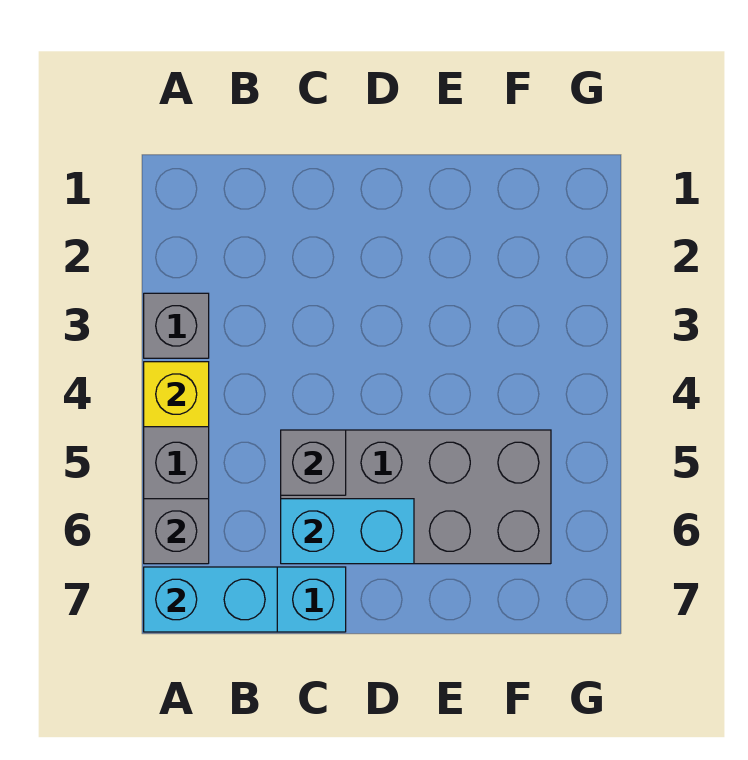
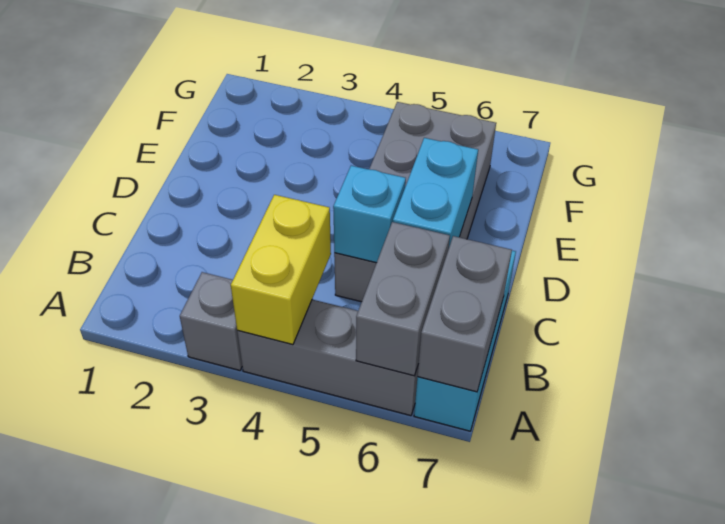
yellow 1x1 brick [144,362,209,427] -> yellow 1x2 brick [231,195,331,345]
grey 1x1 brick [144,499,209,564] -> grey 1x2 brick [356,222,450,376]
cyan 1x2 brick [144,567,277,632] -> grey 1x2 brick [418,236,512,392]
grey 1x1 brick [281,430,346,495] -> cyan 1x1 brick [333,166,406,263]

